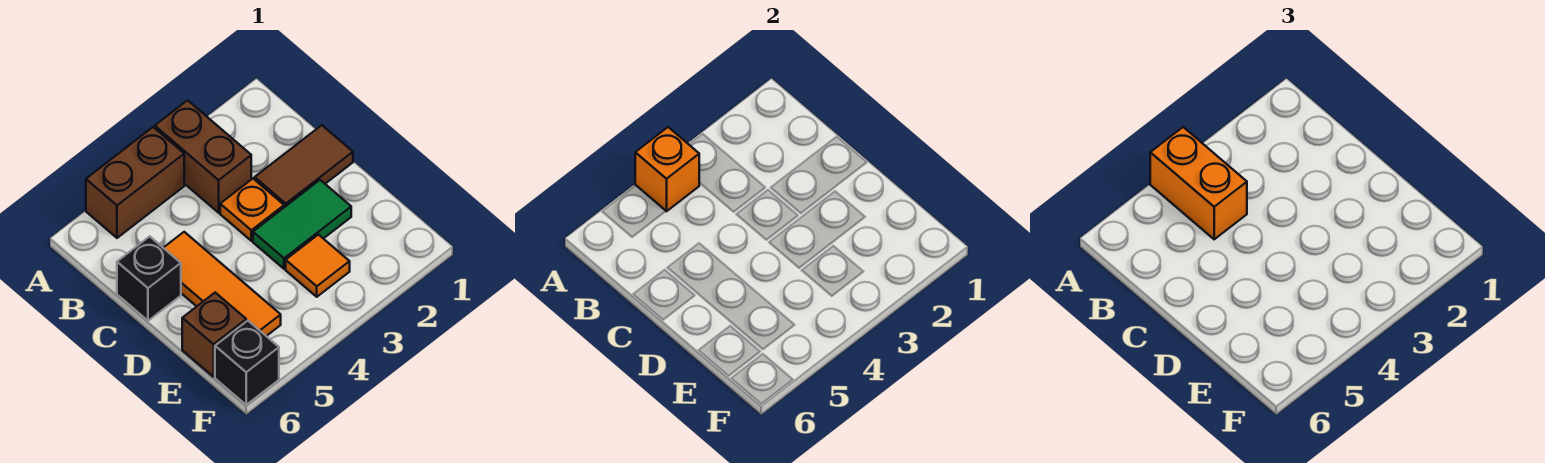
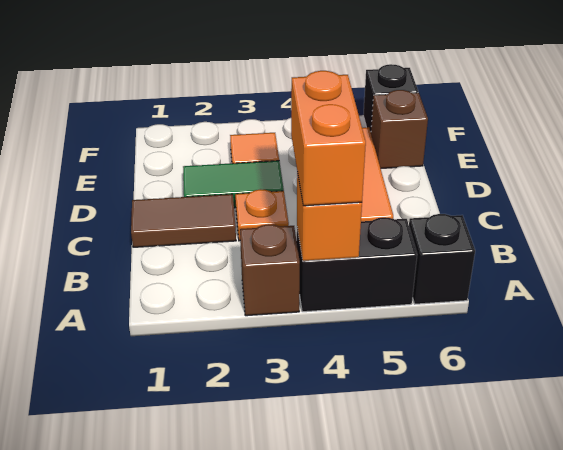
brown 1x2 brick [155,100,251,213] -> brown 1x1 brick [240,224,300,316]
brown 1x2 brick [86,127,184,238] -> black 1x2 brick [297,217,417,312]
black 1x1 brick [117,236,181,321] -> black 1x1 brick moved to [409,214,475,304]

